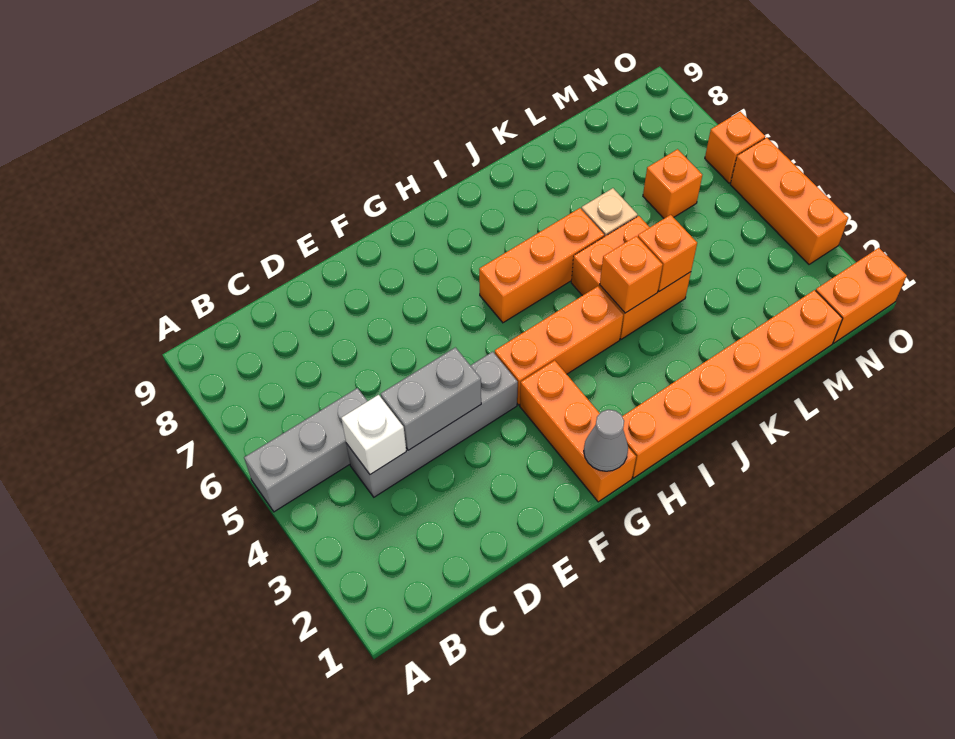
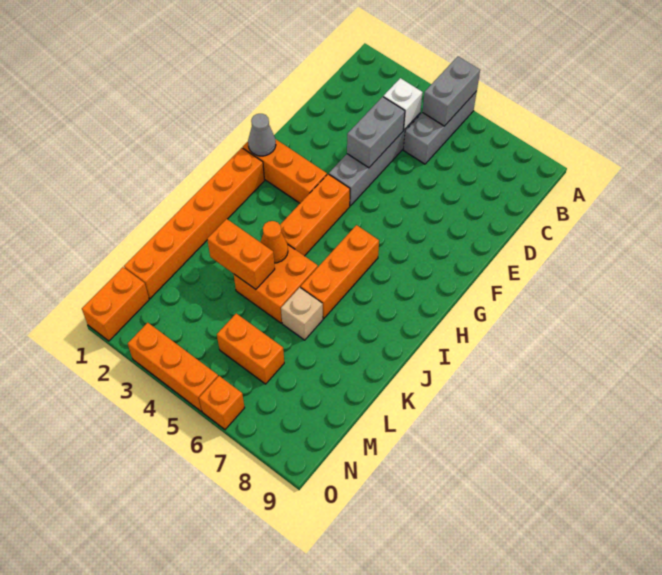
none -> grey 1x2 brick [422,56,480,126]
orange 1x1 brick [600,236,663,313] -> orange 1x1 cone [261,221,288,263]
orange 1x1 brick [638,215,697,291] -> orange 1x2 brick [207,219,275,289]
orange 1x1 brick [643,149,702,218] -> orange 1x2 brick [217,314,284,384]

